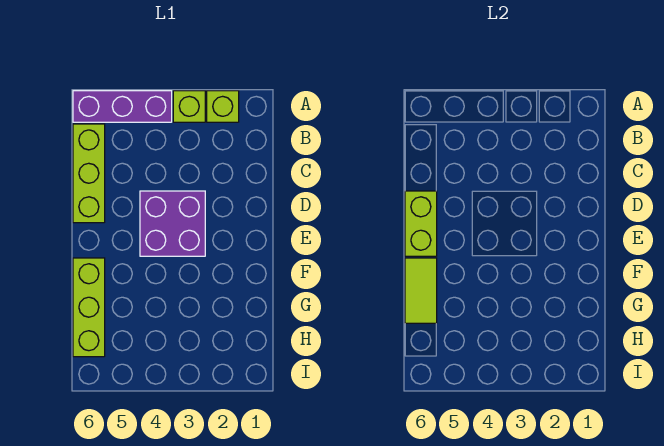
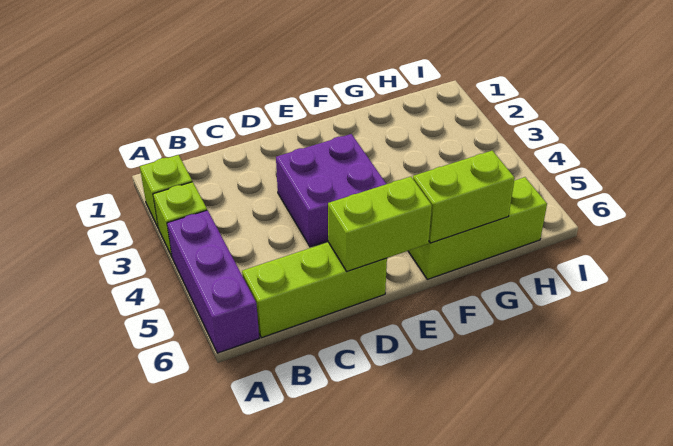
lime 1x2 tile [405,258,437,323] -> lime 1x2 brick [413,151,515,243]

